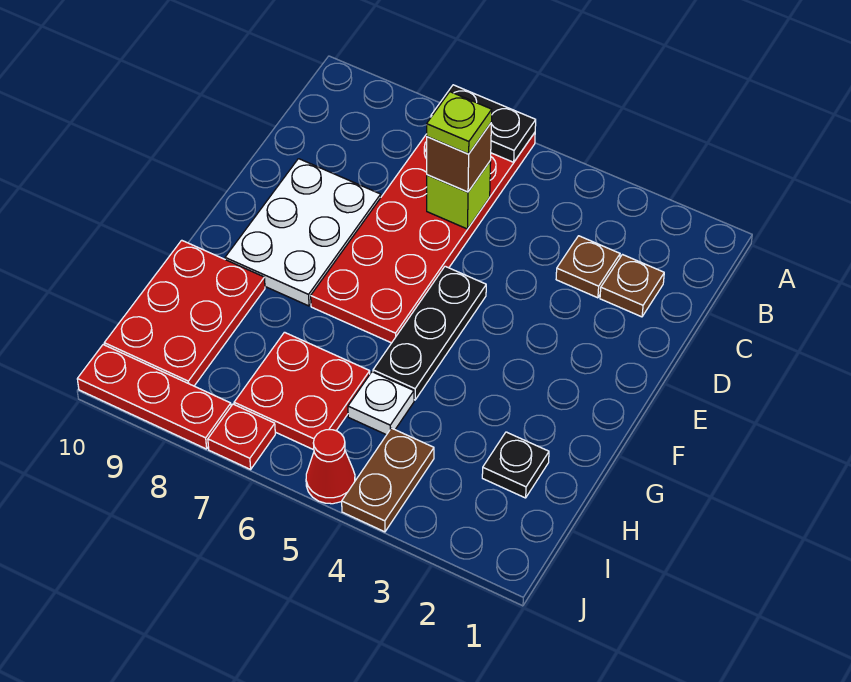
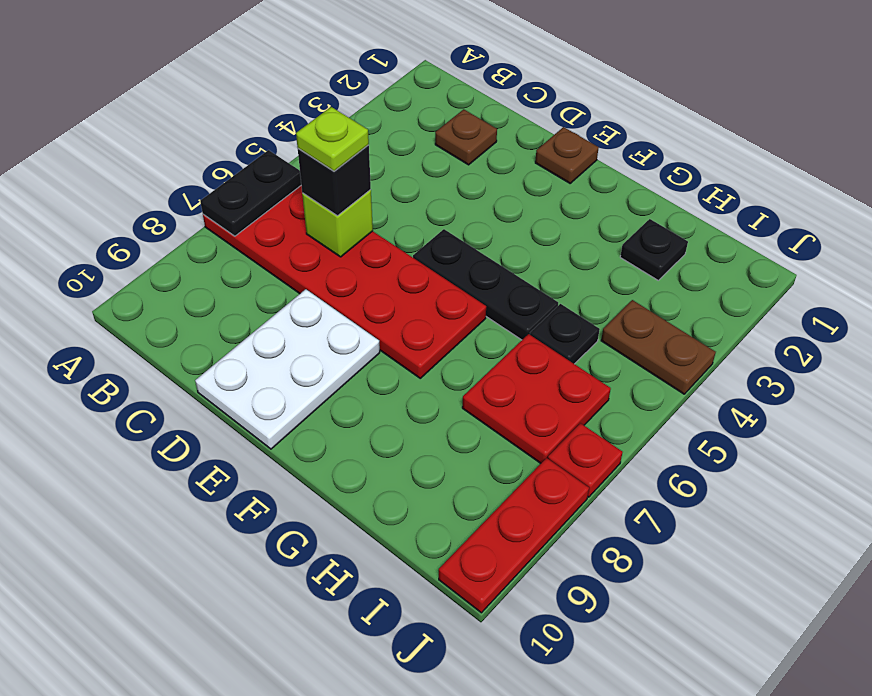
brown 1x1 plate [556,236,620,298] -> brown 1x1 plate moved to [535,127,599,183]
brown 1x1 brick [427,123,491,192] -> black 1x1 brick [298,145,371,216]
white 2x3 plate [225,159,381,306] -> white 2x3 plate turned to [195,289,380,449]
red 2x3 plate [104,240,265,386] -> none
white 1x1 plate [348,372,414,435] -> black 1x1 plate [530,304,600,364]
red 1x1 cone [306,430,355,504] -> none

